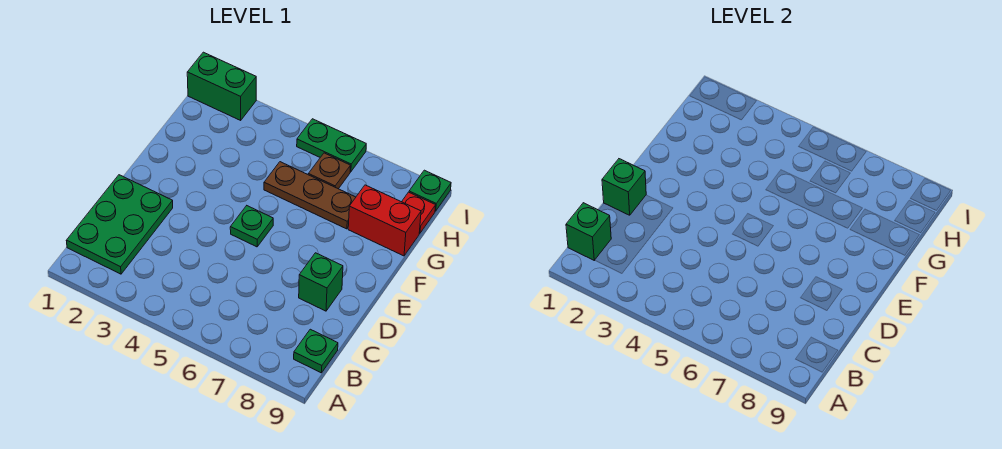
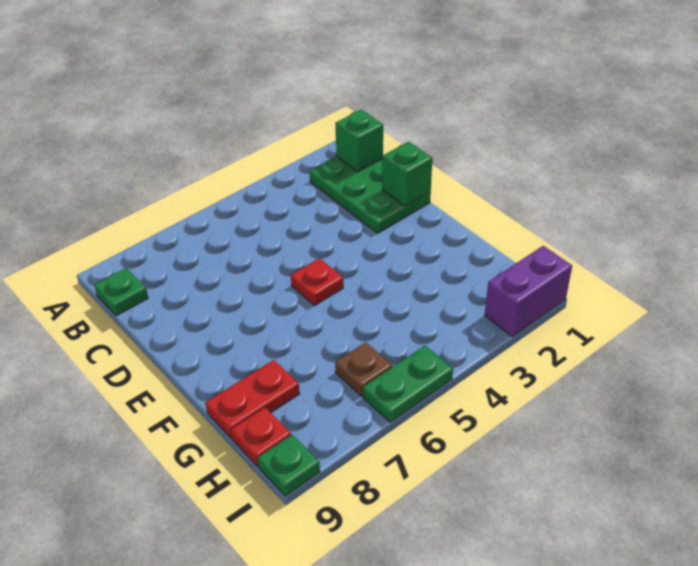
green 1x1 brick [299,253,343,311] -> none
green 1x1 plate [230,206,273,247] -> red 1x1 plate [291,258,343,305]
brown 1x3 plate [264,162,356,229] -> none
red 1x2 brick [348,185,421,256] -> red 1x2 plate [205,360,300,438]
green 1x2 brick [187,52,256,120] -> purple 1x2 brick [485,246,572,337]

